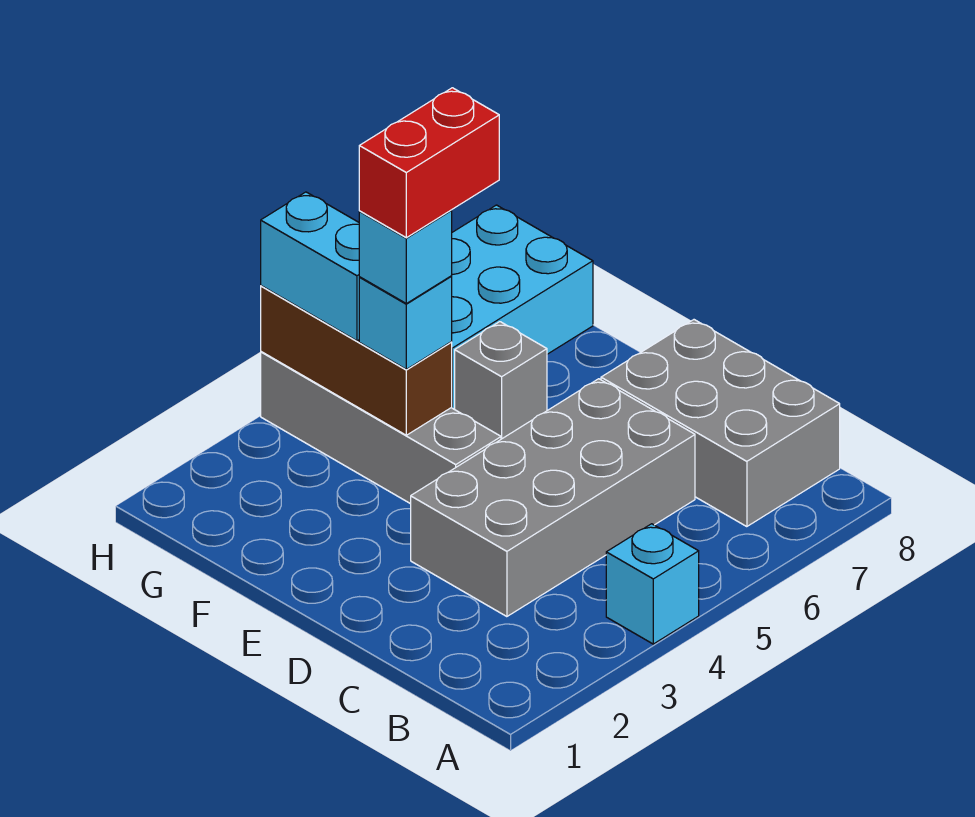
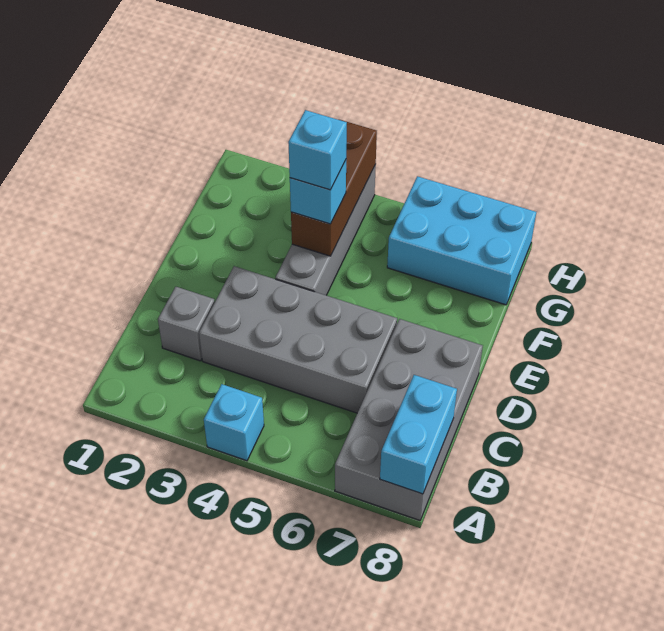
grey 2x3 brick [601,320,840,527] -> grey 2x4 brick [335,319,483,520]
red 1x2 brick [359,88,499,238] -> none
grey 1x1 brick [455,322,547,439] -> grey 1x1 brick moved to [158,287,215,361]
cyan 1x2 brick [261,192,359,341] -> cyan 1x2 brick moved to [380,375,457,494]

